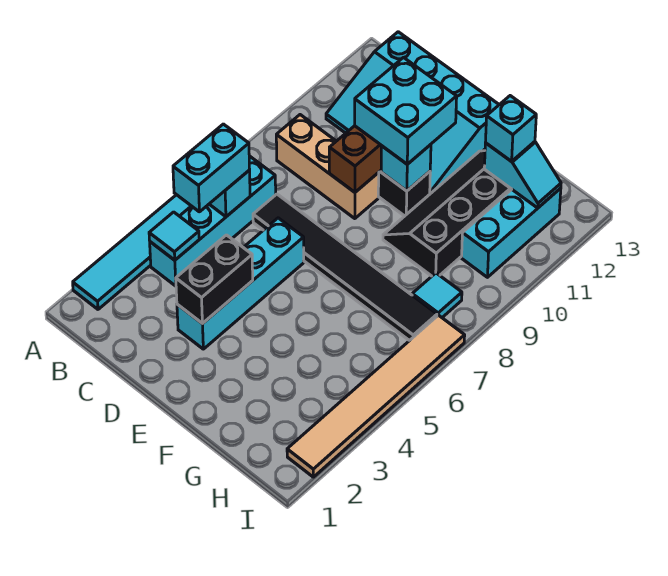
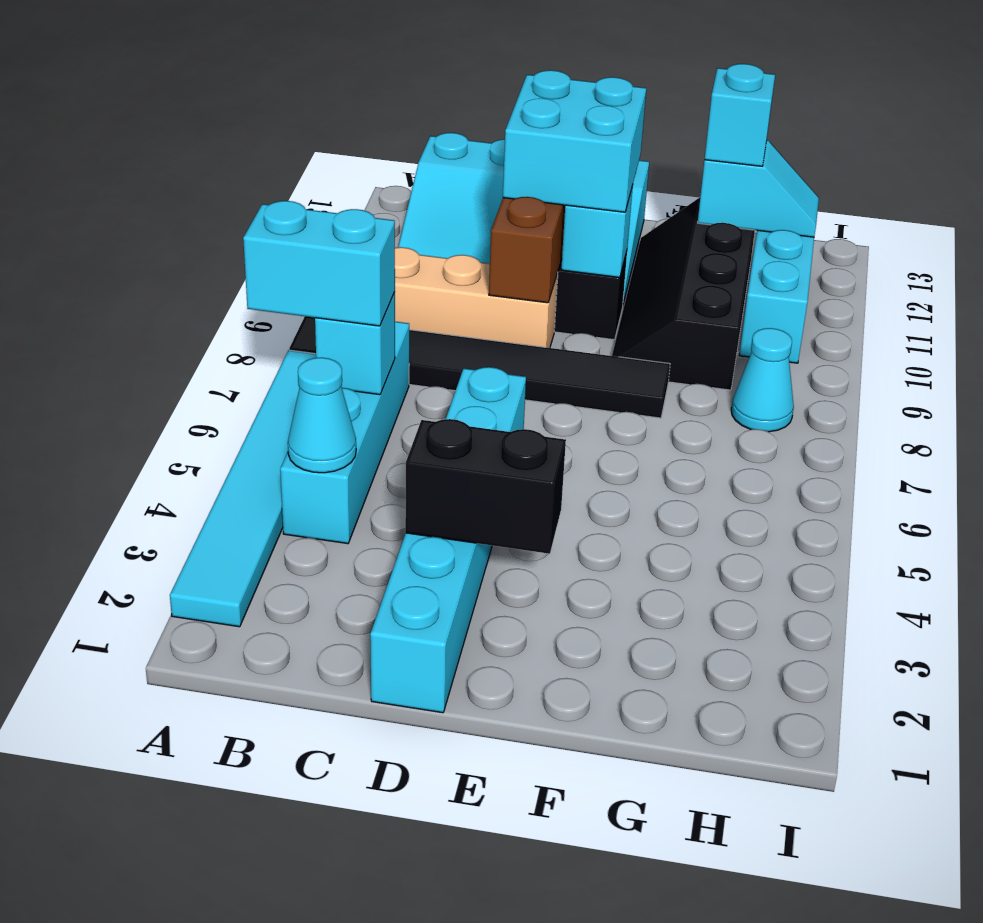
cyan 1x1 tile [149,212,199,260] -> cyan 1x1 cone [288,358,356,473]
cyan 1x2 brick [173,124,250,212] -> cyan 1x2 brick turned to [243,201,395,326]
black 1x6 tile [253,194,437,341] -> black 1x6 tile moved to [289,316,670,418]
cyan 1x4 brick [177,218,304,349] -> cyan 1x6 brick [370,367,526,713]
black 1x2 brick [176,235,253,324] -> black 1x2 brick turned to [405,419,566,554]
cyan 1x1 tile [412,273,462,317] -> cyan 1x1 cone [731,328,794,432]
tan 1x6 tile [287,315,465,477] -> none

